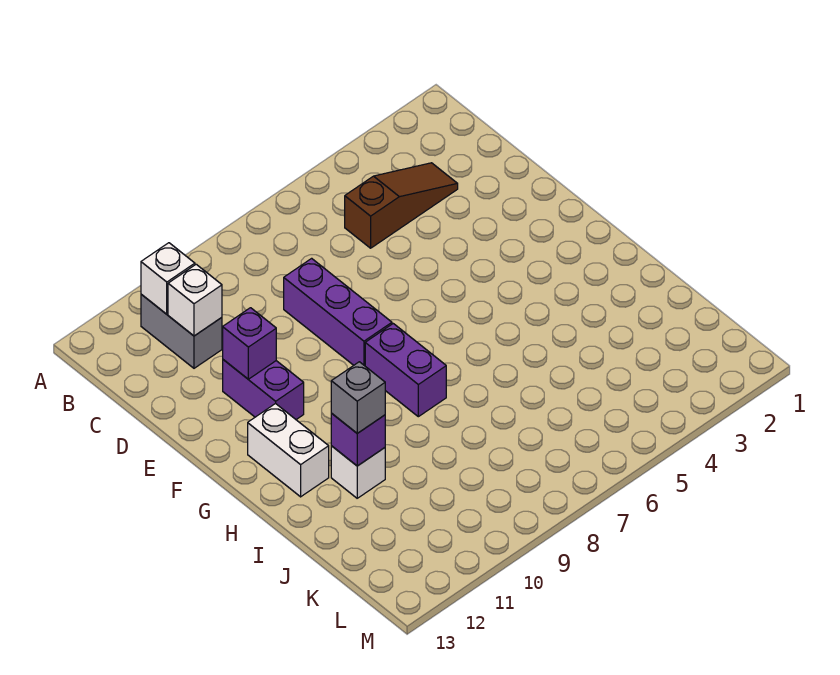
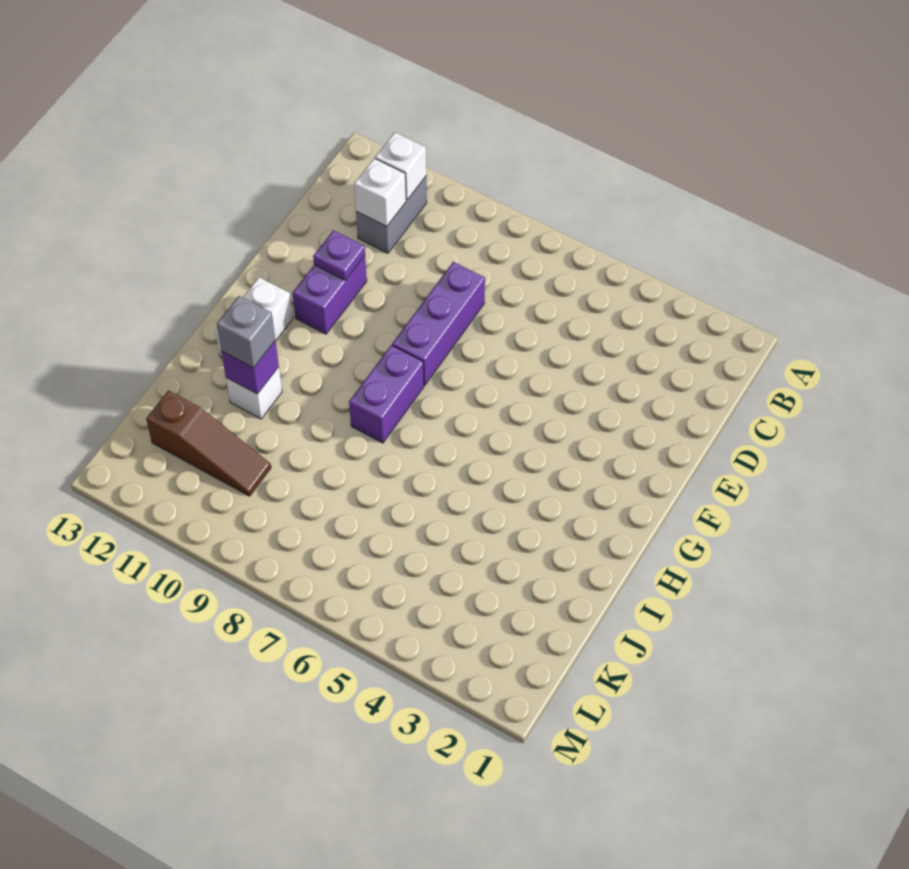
brown 1x3 slope [345,163,458,248] -> brown 1x3 slope moved to [146,390,271,496]
purple 1x1 brick [223,308,276,379] -> purple 1x1 plate [313,230,365,280]

